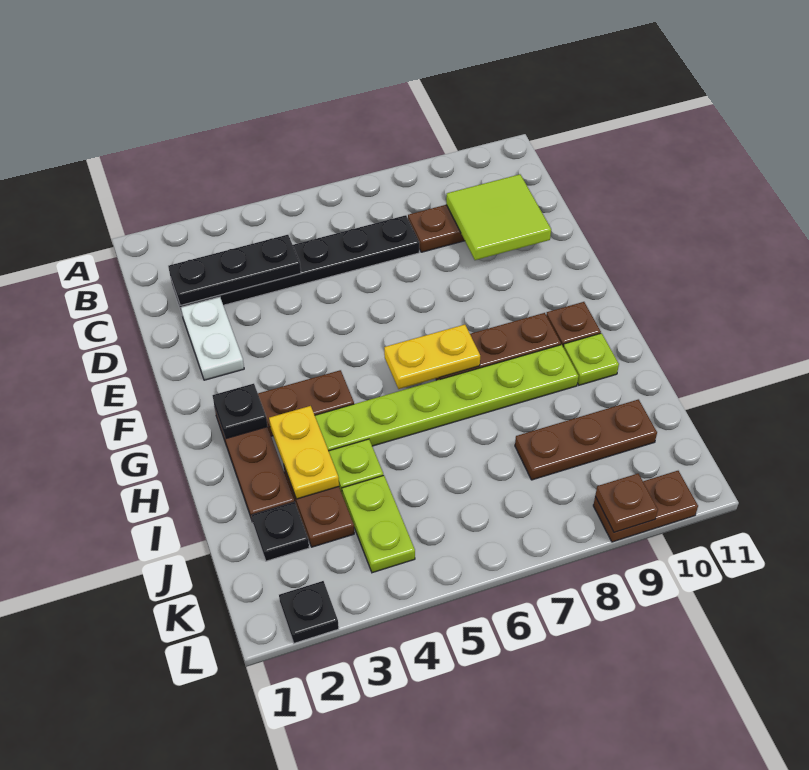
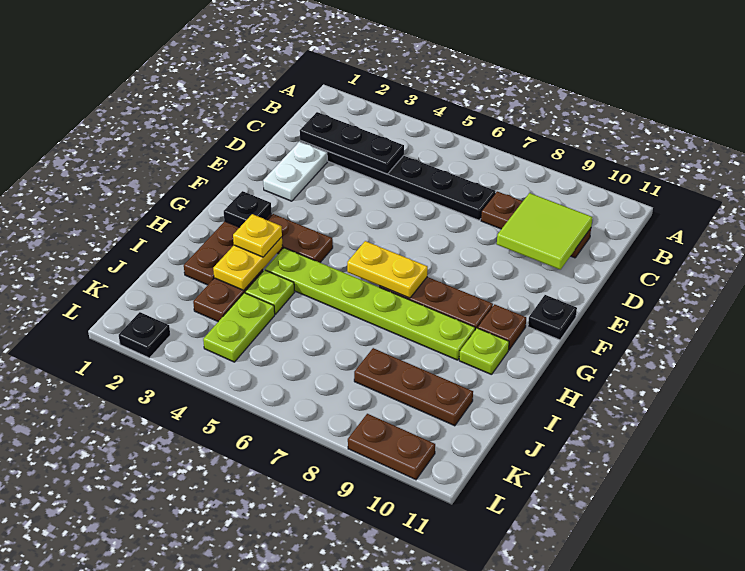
none -> yellow 1x1 plate [233,214,282,257]
black 1x1 plate [252,502,309,561] -> black 1x1 plate moved to [528,295,577,340]
brown 1x1 plate [595,474,658,532] -> none

